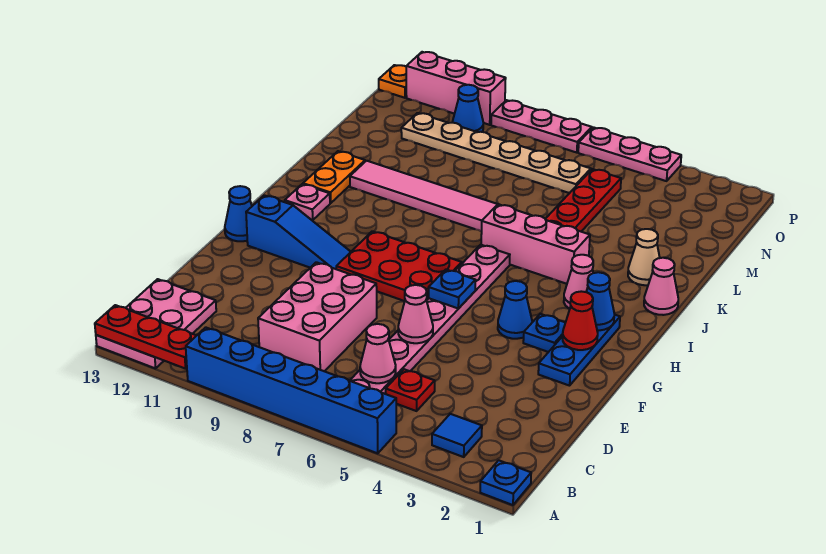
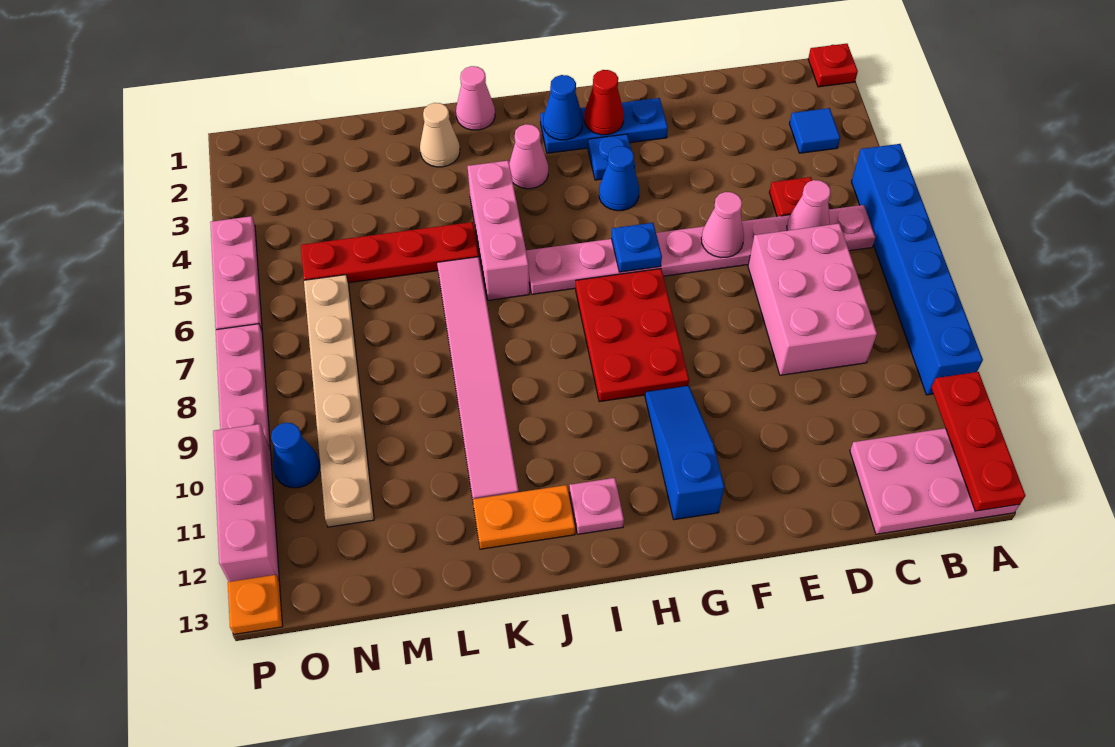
blue 1x1 plate [480,460,531,505] -> red 1x1 plate [808,44,858,87]
pink 2x3 brick [258,262,377,371] -> pink 2x3 brick turned to [748,224,877,375]
blue 1x1 cone [225,186,252,241] -> none

